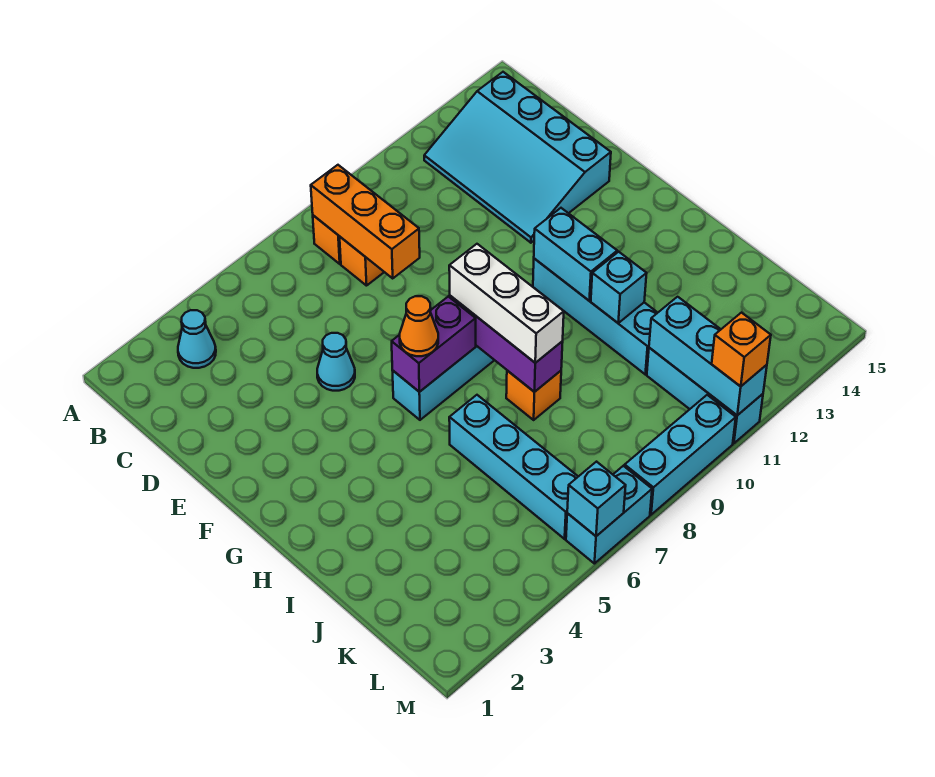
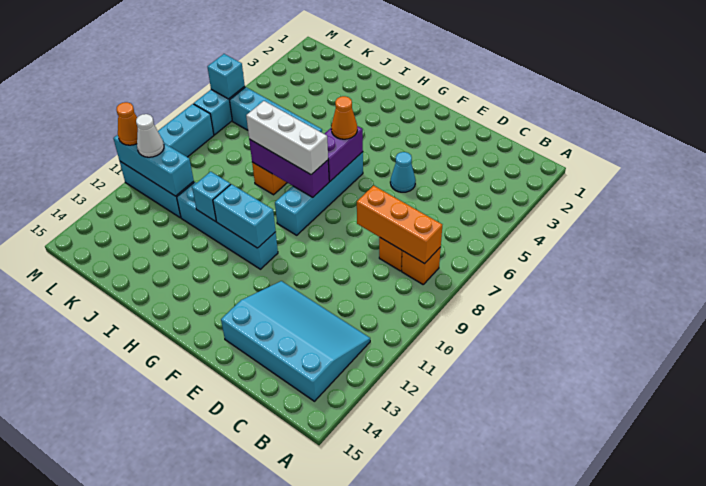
cyan 1x1 cone [178,310,216,368] -> none
none -> white 1x1 cone [136,114,164,157]
orange 1x1 brick [712,313,771,386] -> orange 1x1 cone [116,102,138,145]

